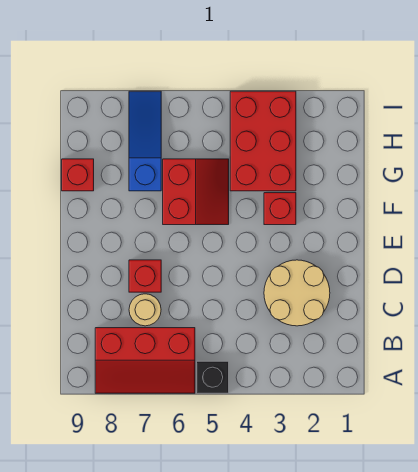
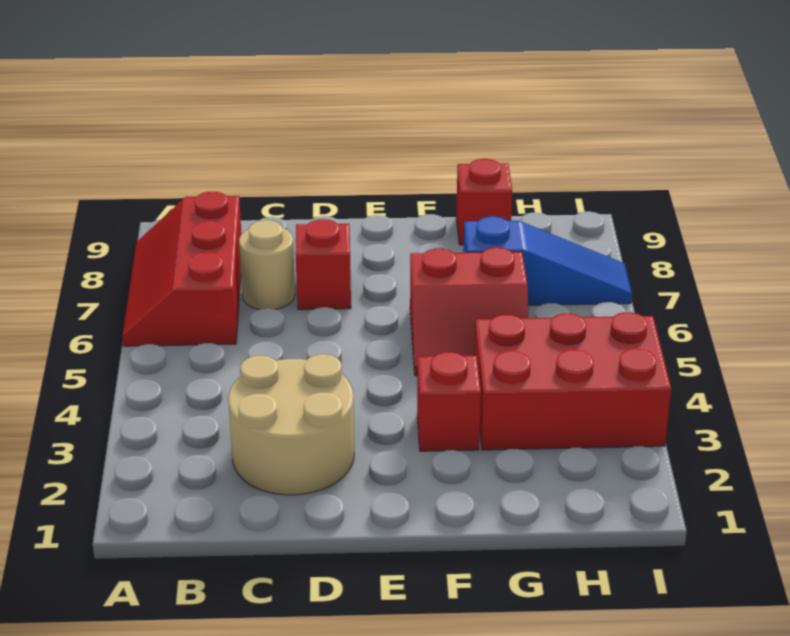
black 1x1 brick [197,361,229,393] -> none

